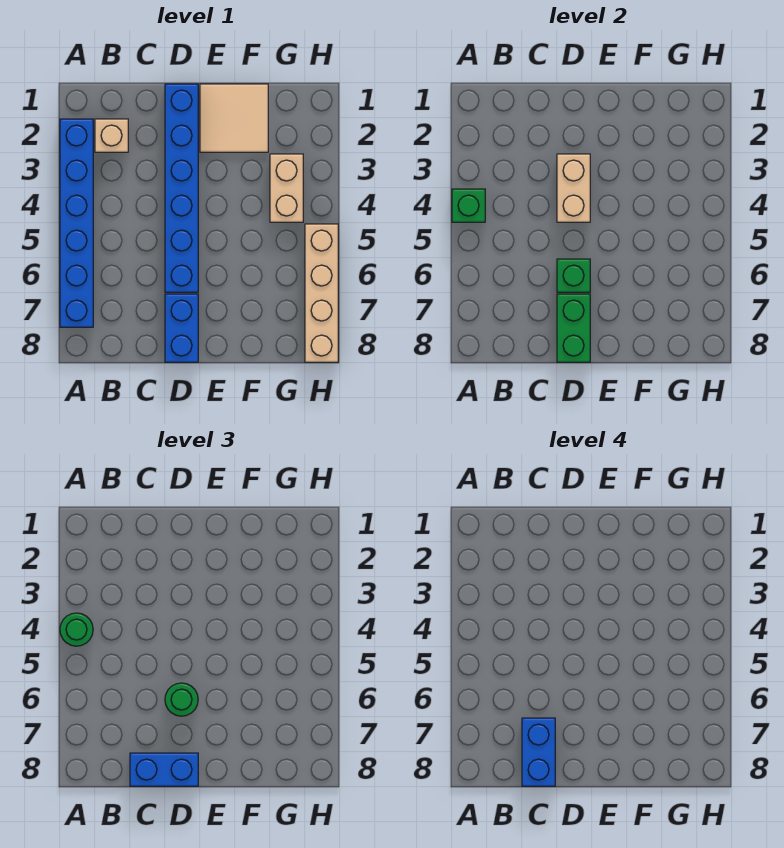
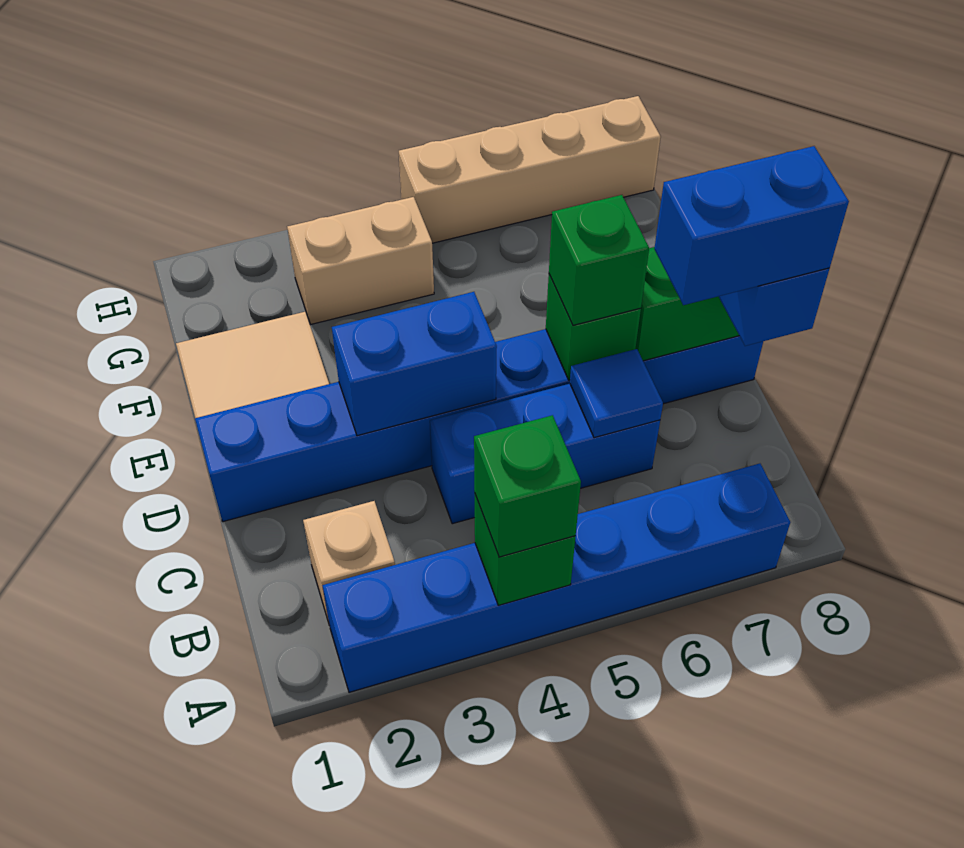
green 1x1 round brick [60,613,93,646] -> green 1x1 brick [474,415,581,557]
none -> blue 1x3 brick [430,384,660,524]
none -> blue 1x1 tile [570,349,663,438]
tan 1x2 brick [557,154,590,222] -> blue 1x2 brick [332,292,497,436]
green 1x1 round brick [165,683,198,716] -> green 1x1 brick [549,195,649,325]

